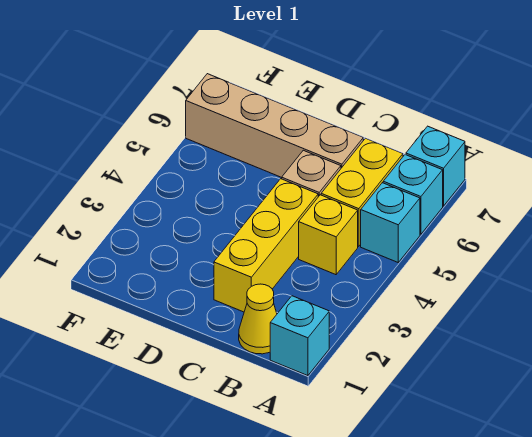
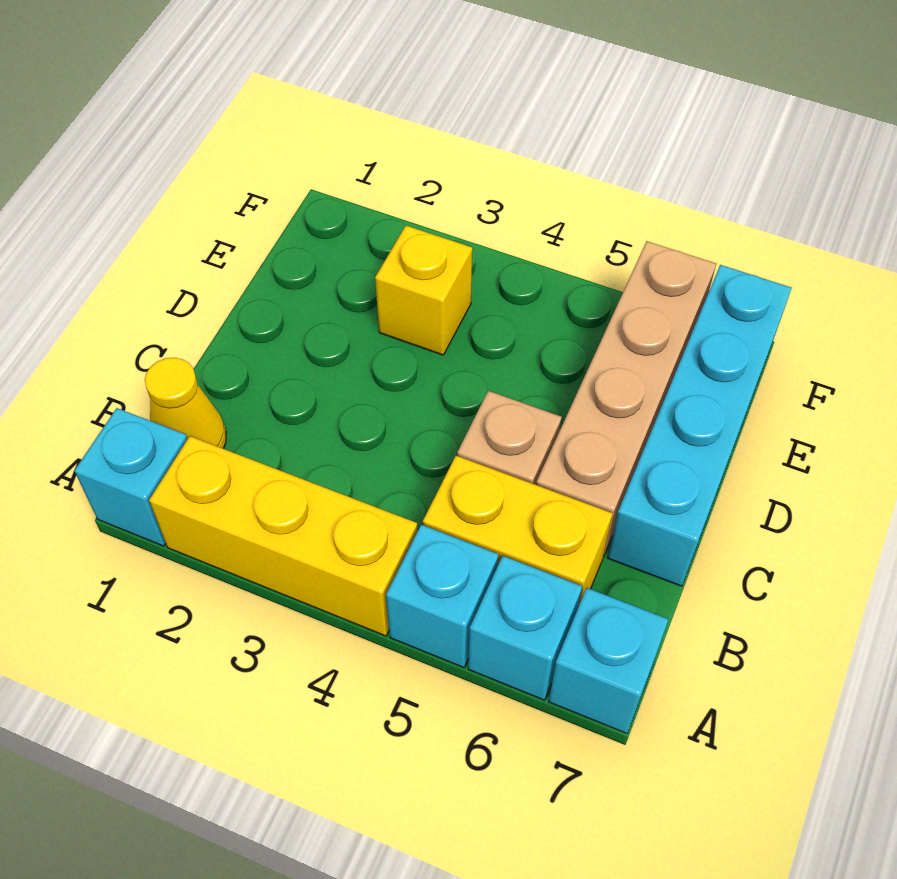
yellow 1x1 brick [299,195,358,275] -> yellow 1x1 brick moved to [375,226,472,355]
yellow 1x3 brick [214,179,318,312] -> yellow 1x3 brick moved to [149,436,417,636]
none -> cyan 1x4 brick [608,265,792,586]

